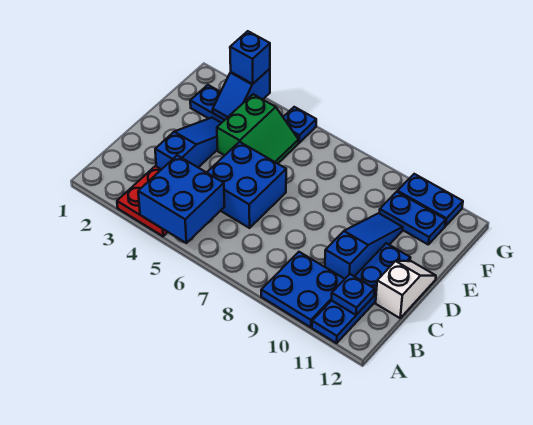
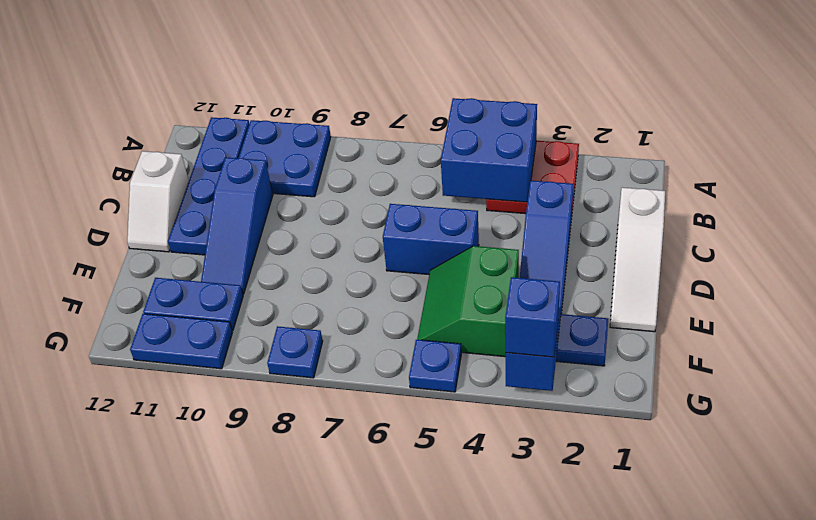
blue 1x1 plate [331,274,374,315] -> blue 1x1 plate moved to [267,326,323,378]
none -> white 1x3 slope [610,187,665,332]
blue 2x2 brick [207,142,286,228] -> blue 1x2 brick [383,204,479,274]

